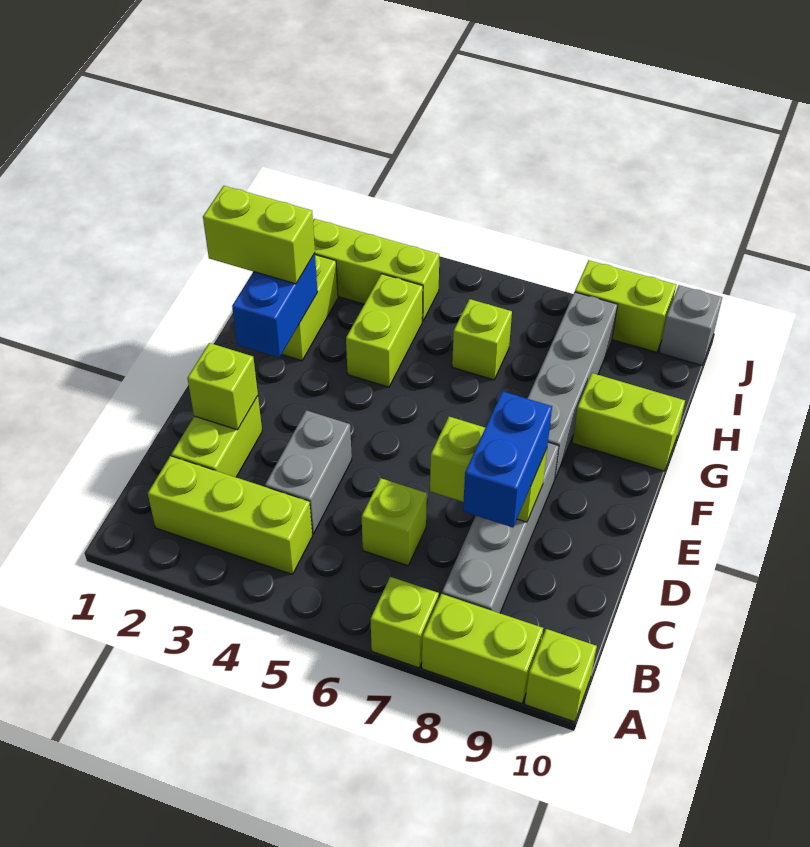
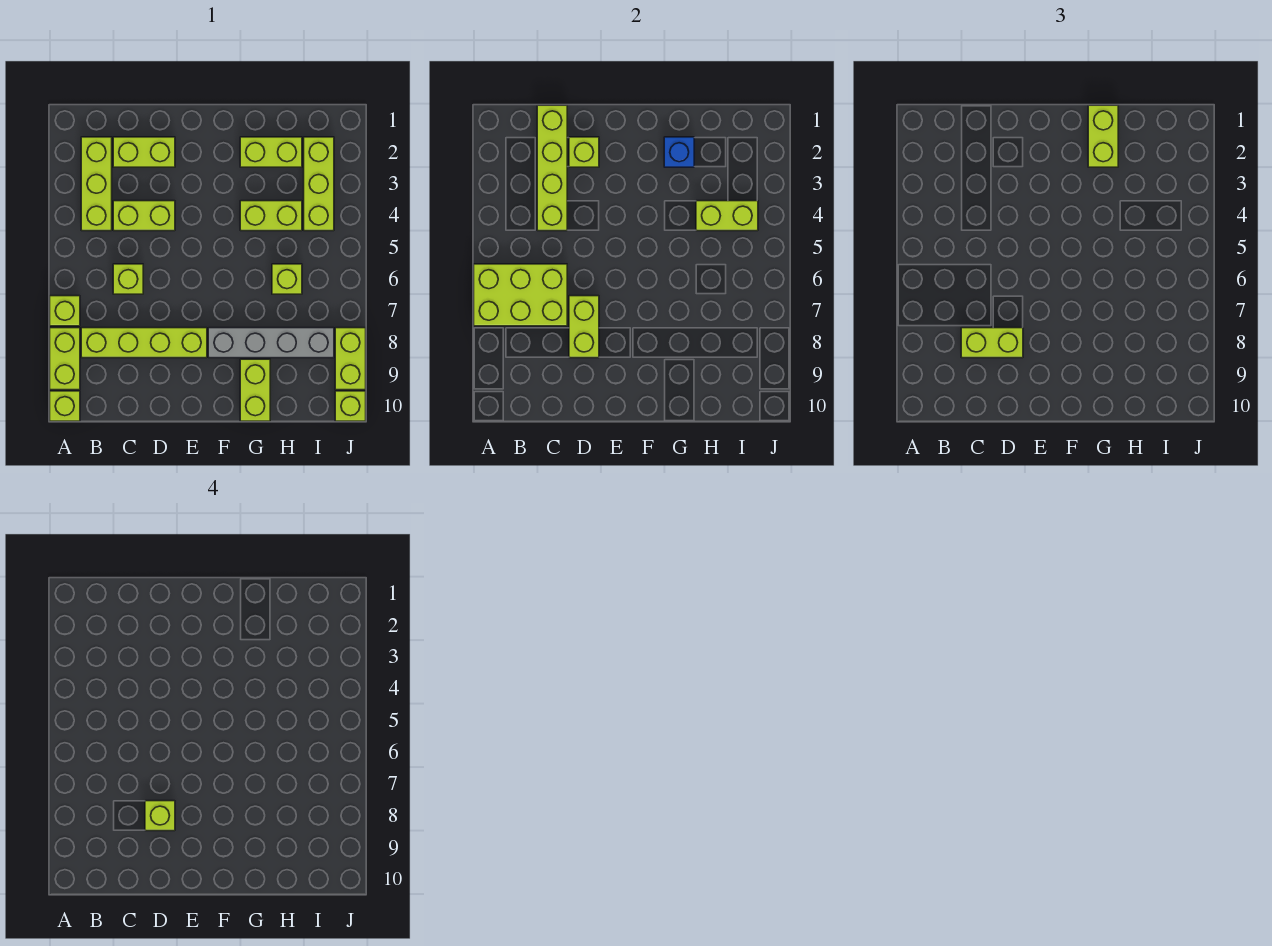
none -> lime 2x3 brick [474,264,567,326]
grey 1x4 brick [442,442,559,613] -> lime 1x4 brick [81,328,207,358]
none -> lime 1x4 brick [537,105,567,231]
grey 1x2 brick [265,410,352,534] -> lime 1x2 brick [113,201,175,231]
blue 1x2 brick [463,391,552,527] -> lime 1x2 brick [961,328,1023,358]
none -> lime 1x1 brick [145,801,175,831]
blue 1x2 brick [232,253,318,357] -> blue 1x1 brick [664,137,694,167]
none -> lime 1x2 brick [696,201,758,231]
grey 1x1 brick [659,285,722,365] -> lime 1x1 brick [335,391,366,421]

